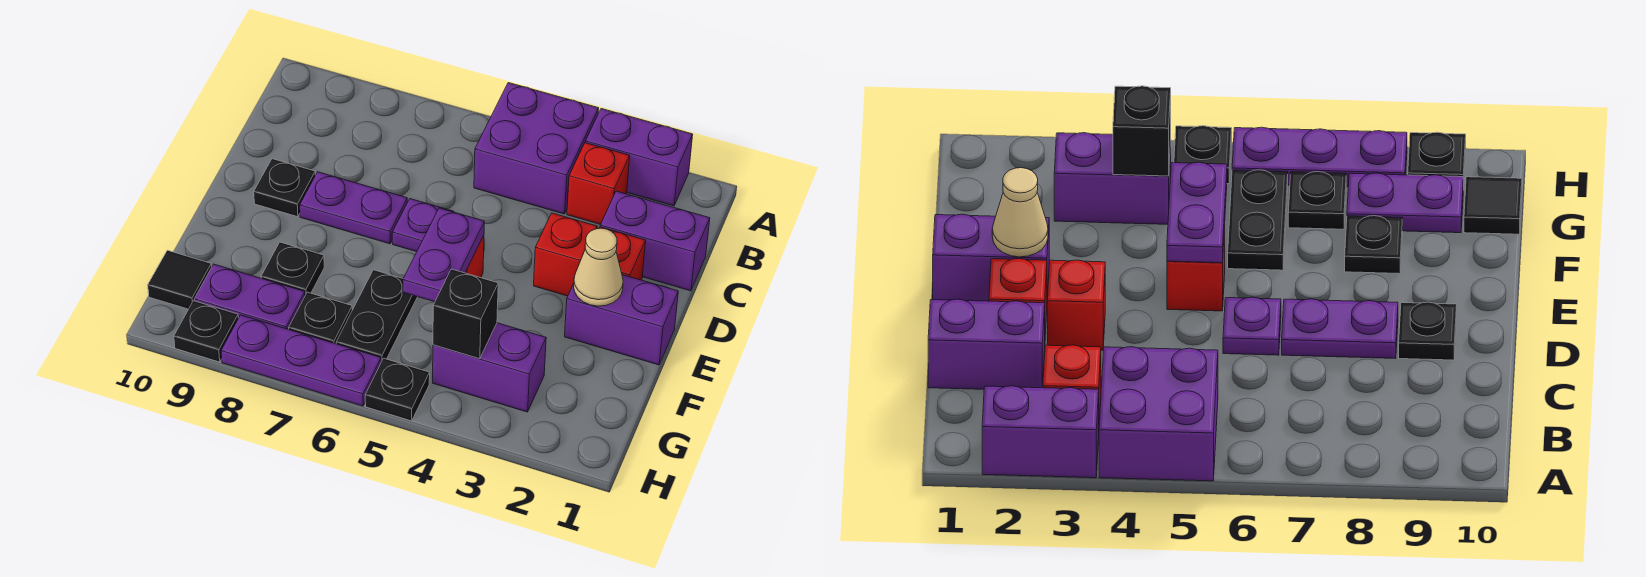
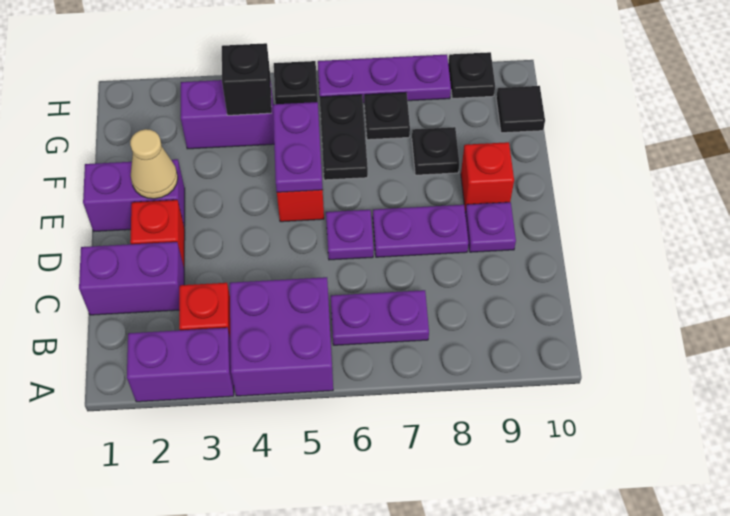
red 1x1 brick [534,213,597,296] -> red 1x1 brick moved to [461,142,514,212]
black 1x1 plate [254,159,315,217] -> purple 1x1 plate [465,202,516,252]
purple 1x2 plate [194,264,305,329] -> purple 1x2 plate moved to [331,290,429,345]

